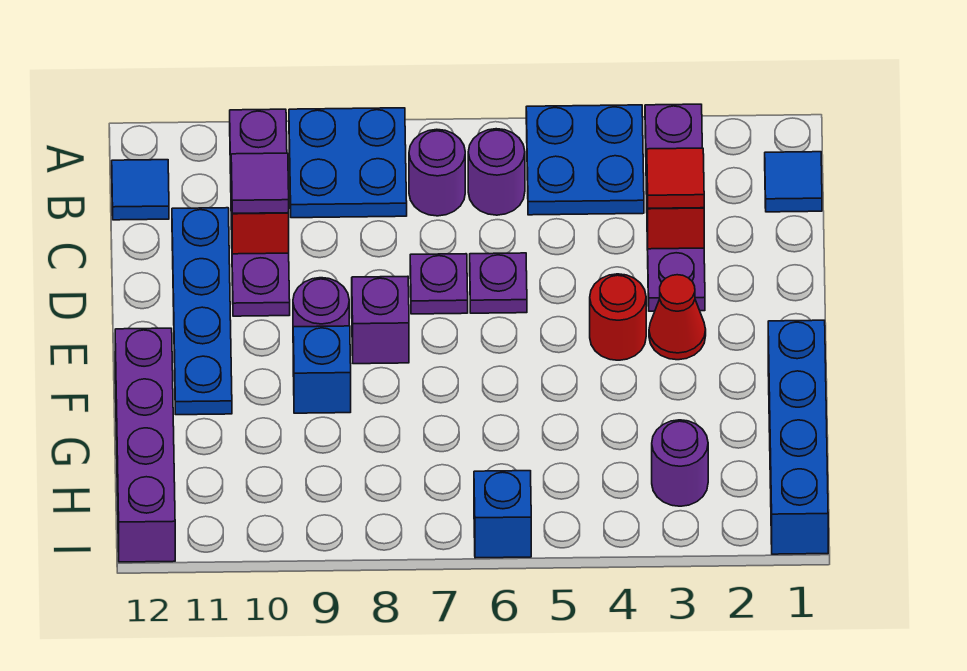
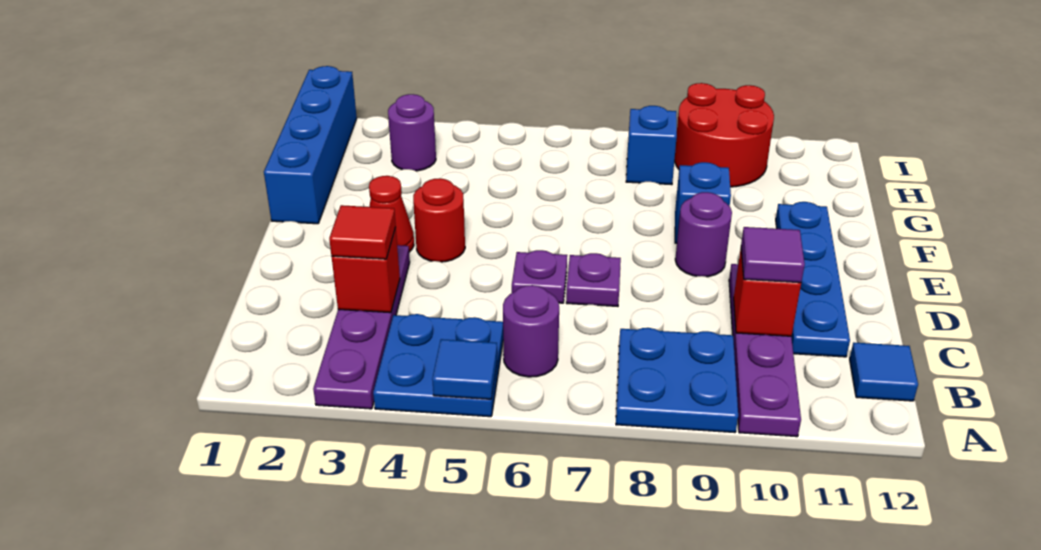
blue 1x1 tile [765,152,822,212] -> blue 1x1 tile moved to [432,339,497,399]
purple 1x1 round brick [409,129,465,216] -> none
purple 1x1 brick [352,276,409,364] -> none
purple 1x4 brick [115,328,175,562] -> none
none -> red 2x2 round brick [675,83,774,187]
blue 1x1 brick [474,471,531,558] -> blue 1x1 brick moved to [626,106,677,185]

